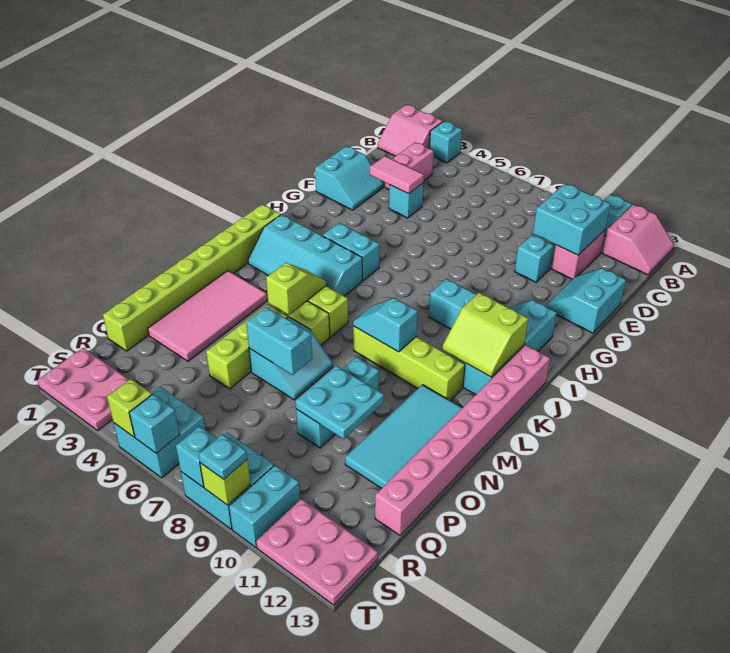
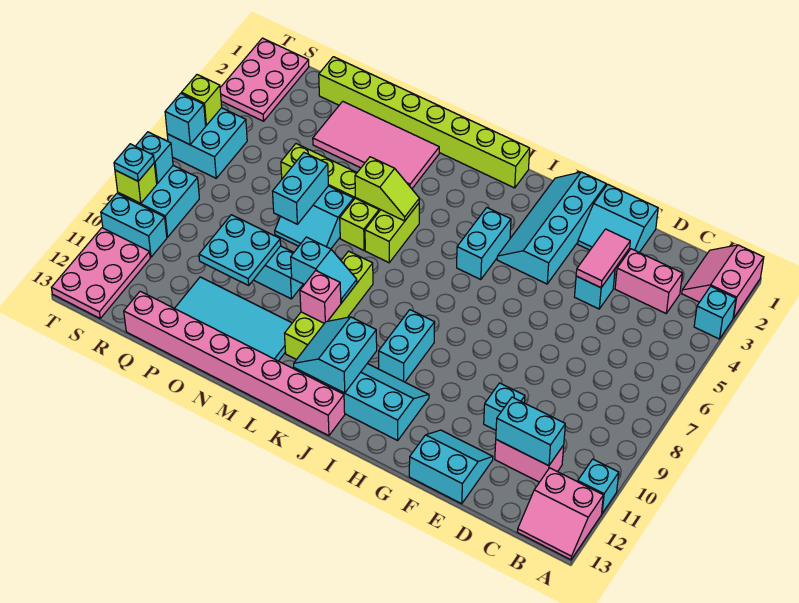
cyan 2x2 brick [533,184,611,255] -> cyan 1x2 brick [496,397,565,466]
cyan 2x4 slope [248,214,362,296] -> cyan 2x4 slope moved to [497,172,606,284]
lime 2x2 slope [442,292,528,377] -> cyan 2x2 slope [294,317,377,393]
cyan 1x2 slope [353,298,418,352] -> cyan 1x2 slope turned to [291,237,357,303]
none -> pink 1x1 brick [300,271,341,323]

